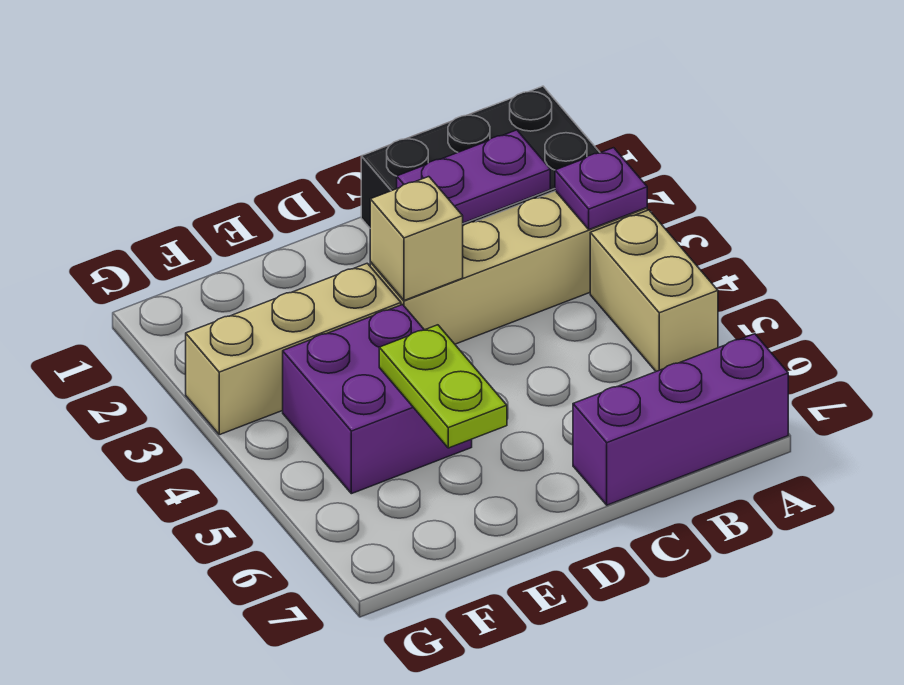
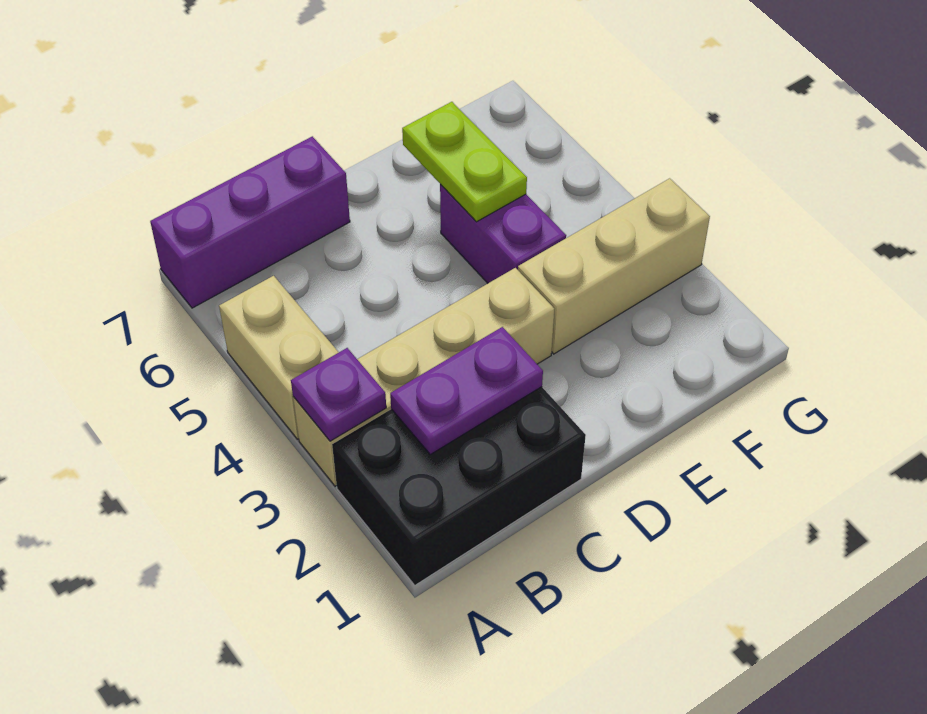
tan 1x1 brick [370,177,463,301] -> none
purple 2x2 brick [283,305,472,494] -> purple 1x2 brick [440,184,566,283]

